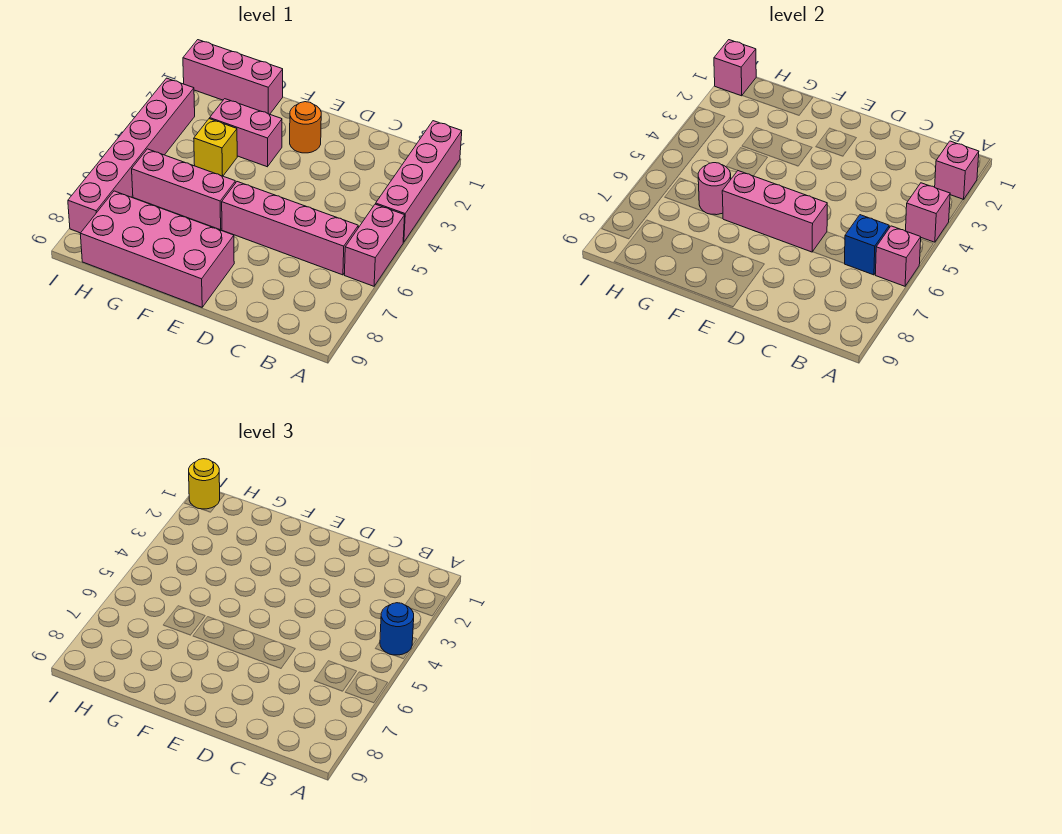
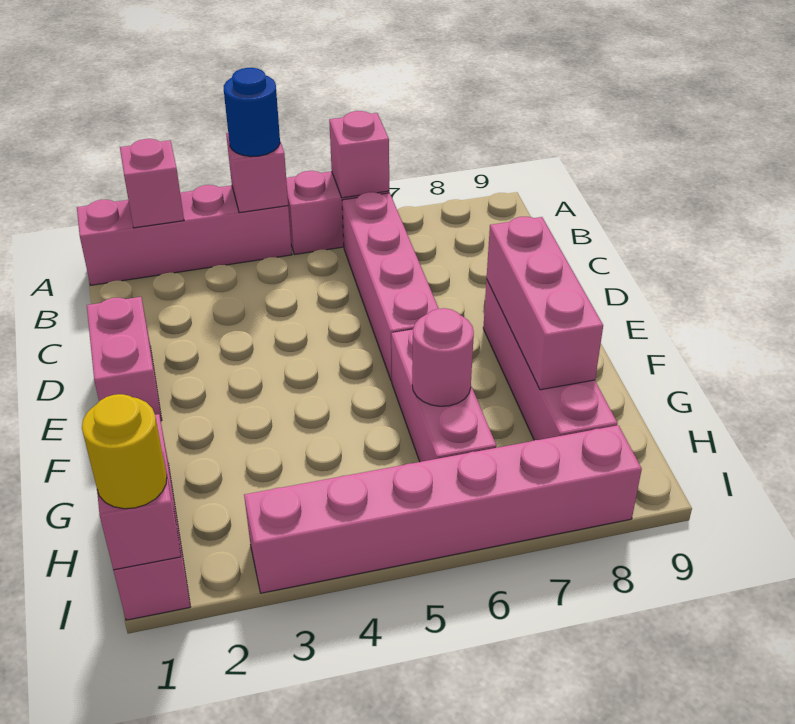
blue 1x1 brick [844,215,889,275] -> none
pink 1x3 brick [722,171,827,252] -> pink 1x3 brick moved to [487,217,603,390]
orange 1x1 round brick [290,102,321,153] -> none
pink 2x4 brick [80,191,234,307] -> pink 1x4 brick [483,279,618,440]
pink 1x2 brick [210,99,282,167] -> pink 1x2 brick moved to [87,297,162,421]
yellow 1x1 brick [194,119,237,176] -> none

